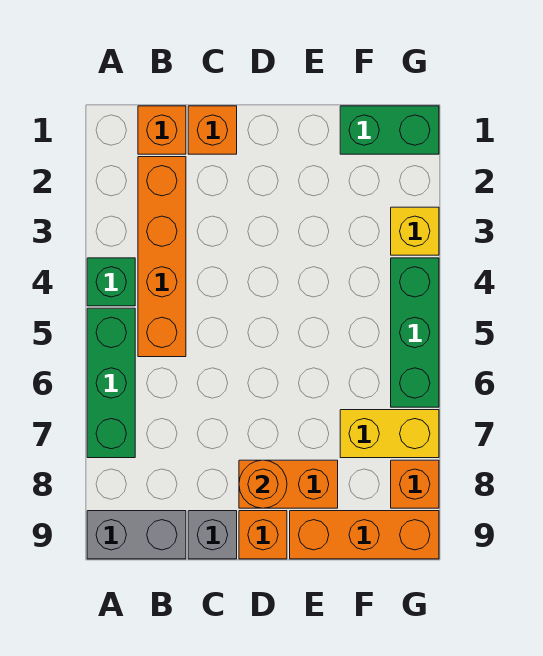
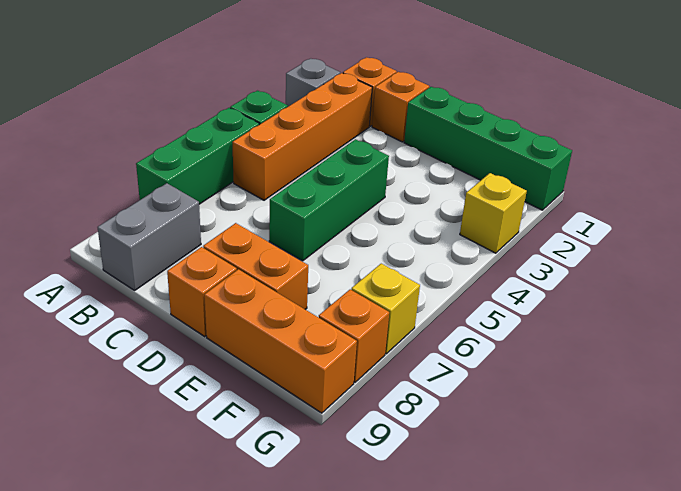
grey 1x2 brick [87,511,186,559] -> grey 1x2 brick turned to [98,183,201,290]
grey 1x1 brick [188,511,237,559] -> grey 1x1 brick moved to [286,59,340,107]
orange 1x1 round brick [239,460,287,508] -> none
green 1x2 brick [340,106,439,154] -> green 1x4 brick [404,87,572,210]
yellow 1x2 brick [340,410,439,458] -> yellow 1x1 brick [351,264,420,354]
green 1x3 brick [391,258,439,407] -> green 1x3 brick moved to [269,139,389,261]

